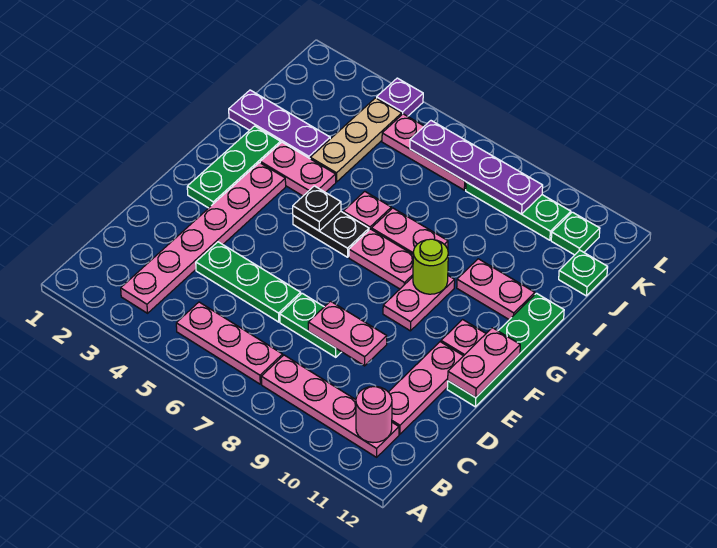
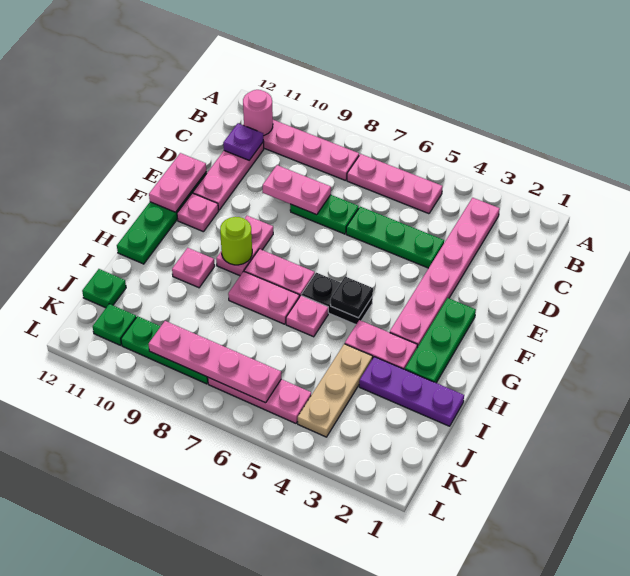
pink 1x2 plate [457,259,535,320] -> pink 1x1 plate [172,248,215,288]
purple 1x4 plate [410,121,543,214] -> pink 1x4 plate [149,321,281,403]
purple 1x1 plate [377,78,423,116] -> purple 1x1 plate moved to [223,123,263,160]

